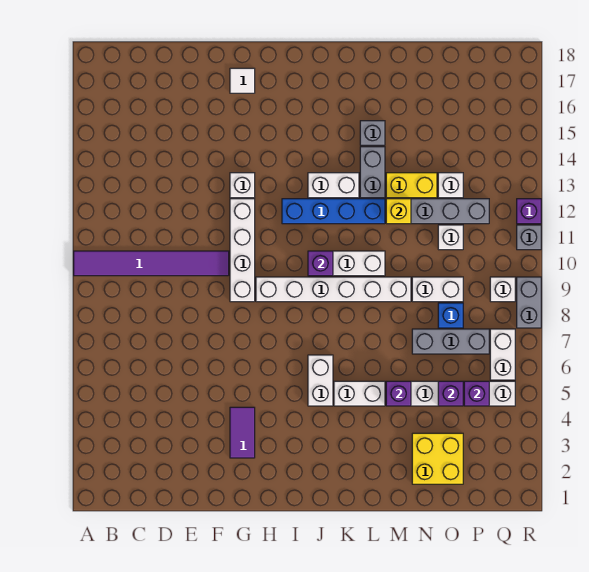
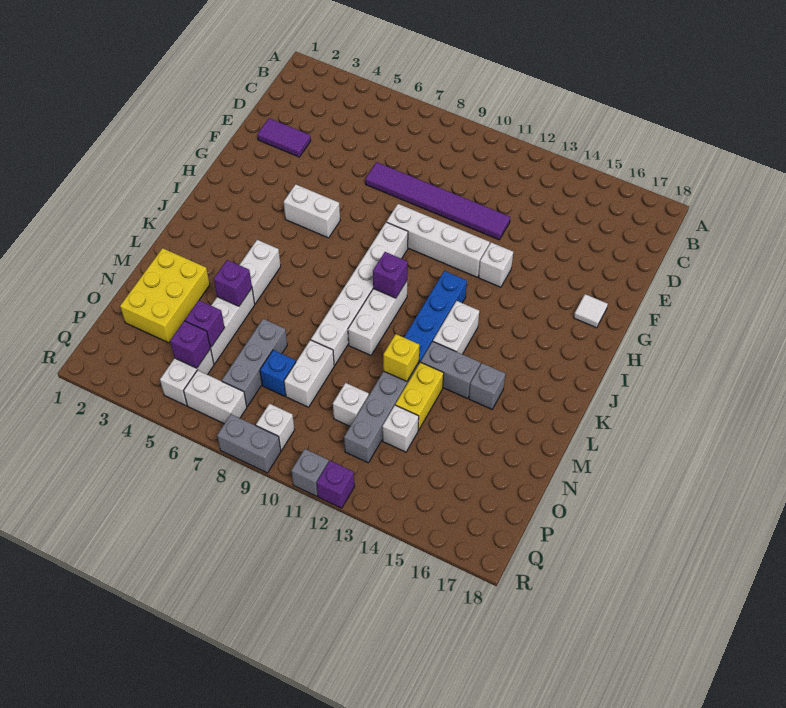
purple 1x6 tile [74,251,229,276] -> purple 1x6 tile turned to [365,162,510,240]
purple 1x2 tile [230,407,255,458] -> purple 1x2 tile moved to [257,118,311,157]
white 1x2 brick [308,355,333,406] -> white 1x2 brick moved to [284,184,340,238]
yellow 2x2 brick [412,433,463,484] -> yellow 2x3 brick [120,248,210,343]

